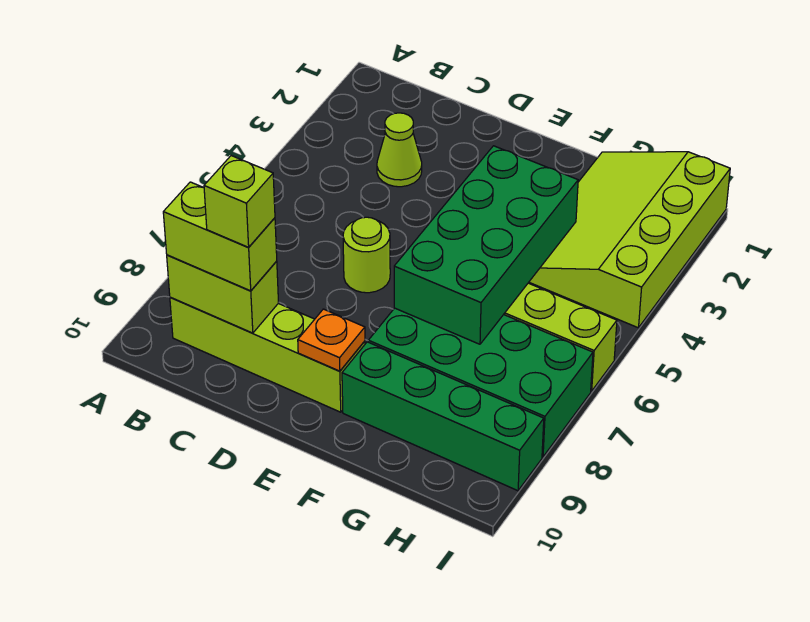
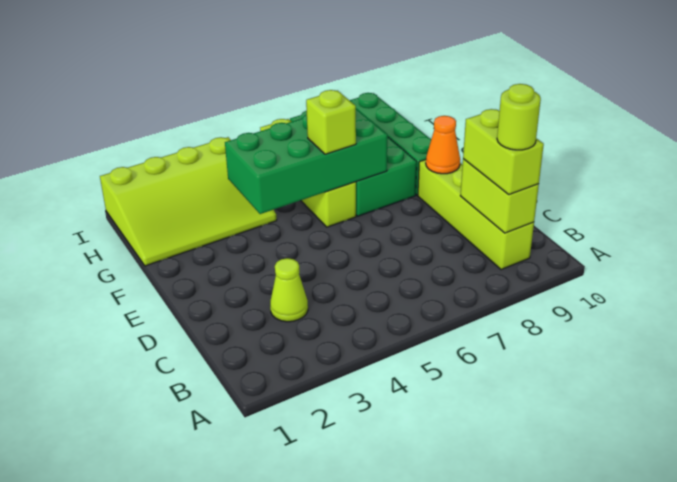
lime 1x1 brick [204,156,275,247] -> lime 1x1 brick moved to [306,90,356,154]
lime 1x1 round brick [343,217,390,293] -> lime 1x1 round brick moved to [497,84,541,150]
orange 1x1 plate [298,309,365,371] -> orange 1x1 cone [426,116,460,174]

